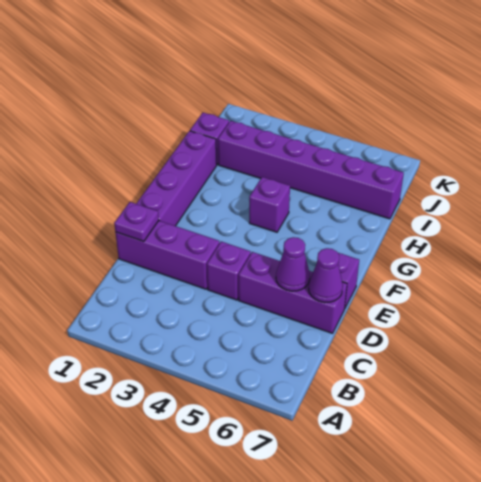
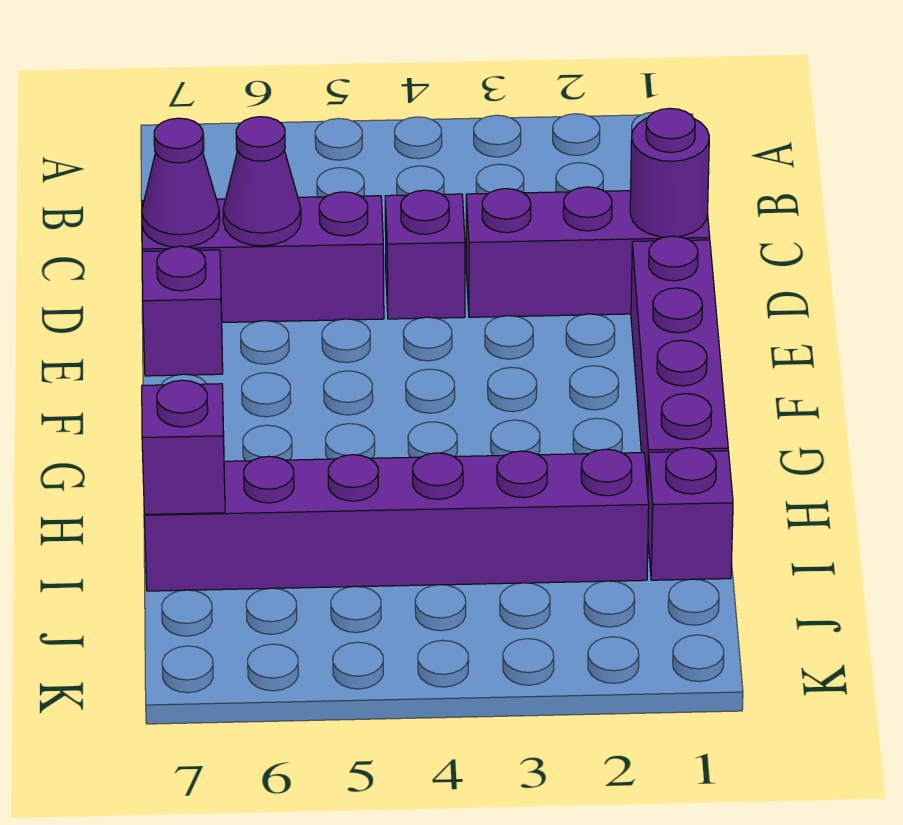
purple 1x1 plate [114,202,159,242] -> purple 1x1 round brick [630,108,709,237]
purple 1x1 brick [249,177,290,232] -> purple 1x1 brick moved to [142,380,225,515]

